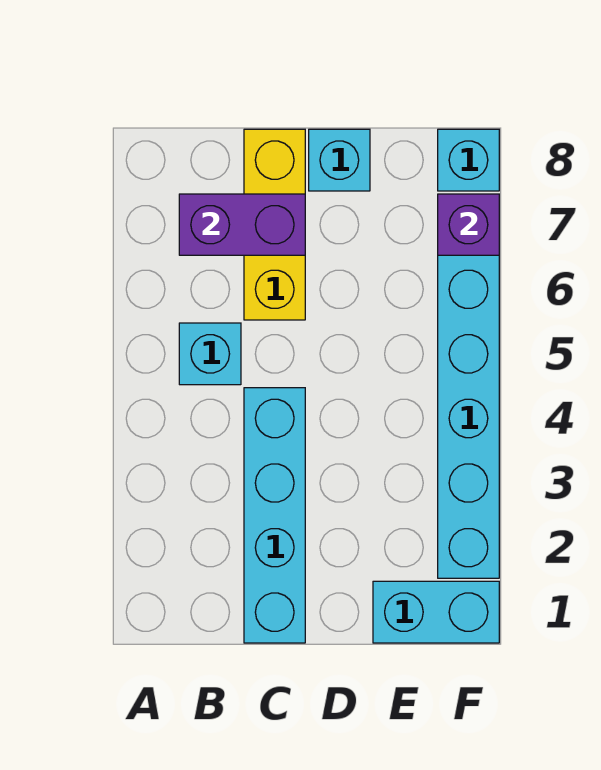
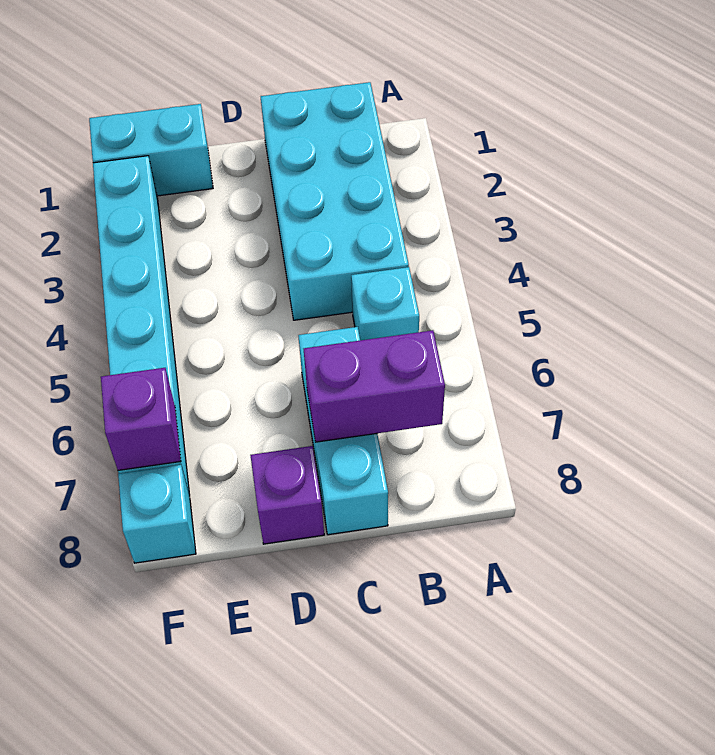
cyan 1x4 brick [244,388,305,643] -> cyan 2x4 brick [261,82,409,320]
yellow 1x3 brick [244,129,305,320] -> cyan 1x3 brick [298,327,388,535]
cyan 1x1 brick [309,129,370,191] -> purple 1x1 brick [250,446,324,544]

